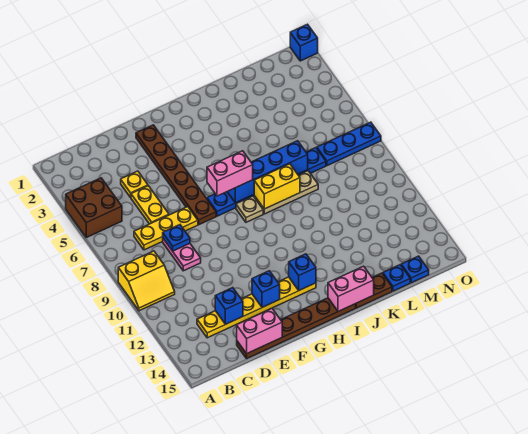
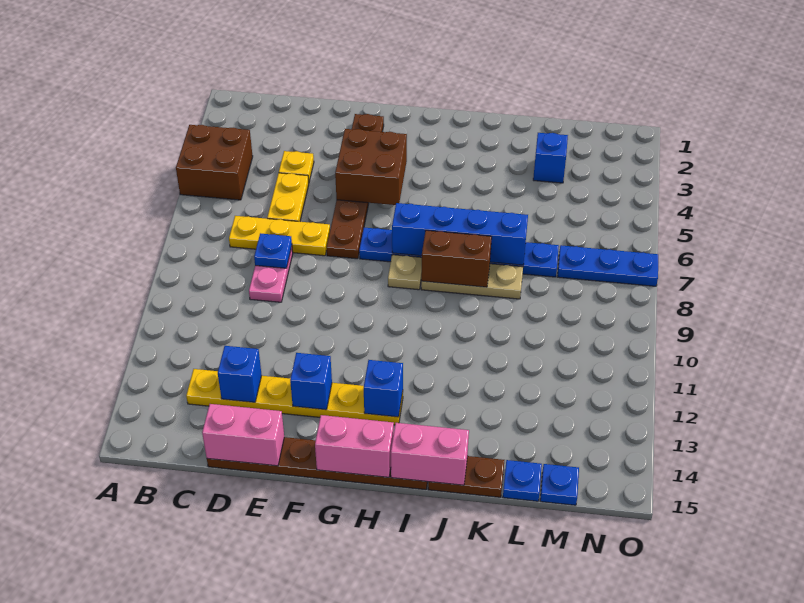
yellow 2x2 slope [118,251,175,311] -> none
none -> brown 2x2 brick [335,129,407,205]
pink 1x2 brick [207,151,253,196] -> pink 1x2 brick moved to [315,415,394,477]
yellow 1x2 brick [254,164,300,209] -> brown 1x2 brick [421,230,492,287]
blue 1x1 brick [290,24,318,61] -> blue 1x1 brick moved to [533,133,568,183]

